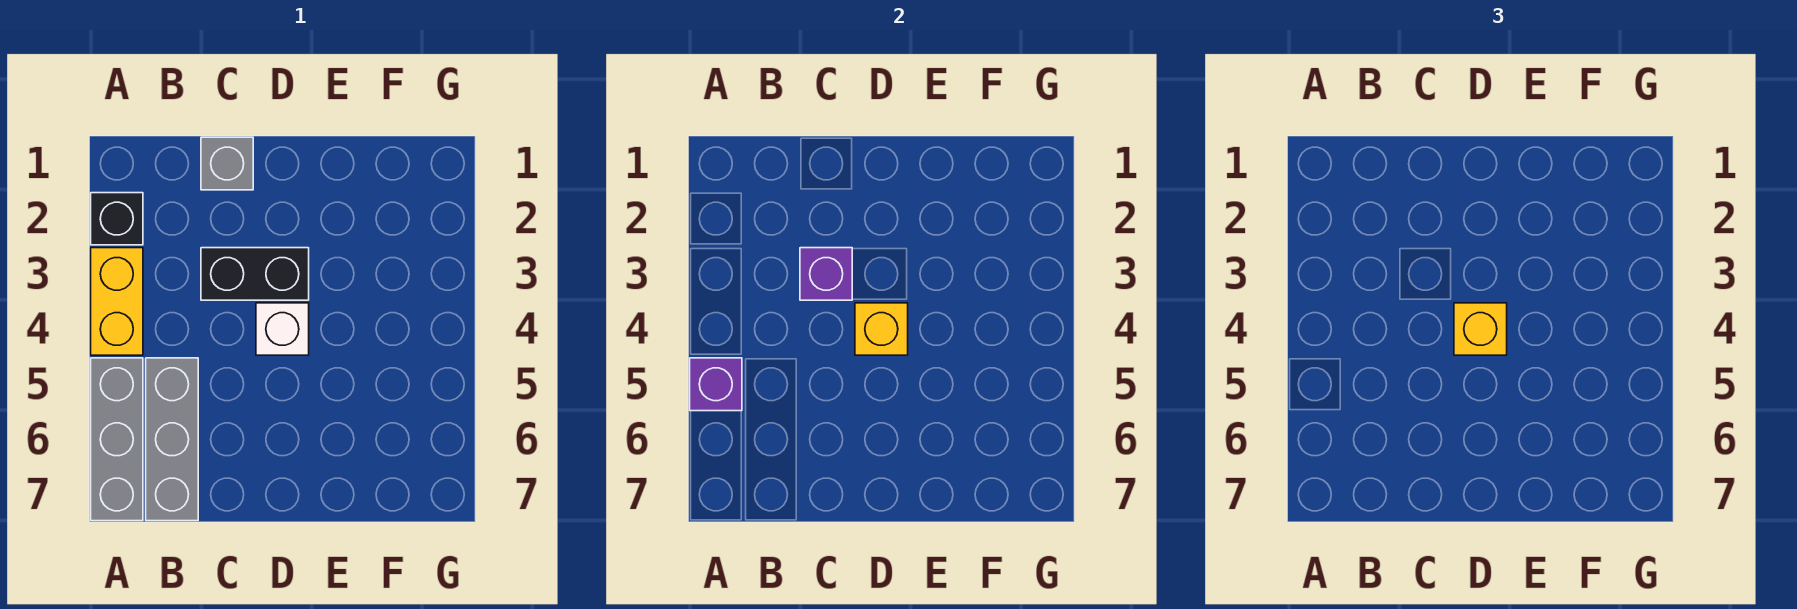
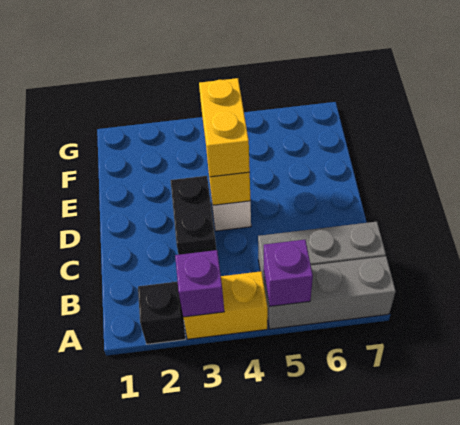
grey 1x1 brick [201,137,253,190] -> none
purple 1x1 brick [800,248,852,300] -> purple 1x1 brick moved to [175,250,224,317]
yellow 1x1 brick [1454,303,1507,355] -> yellow 1x2 brick [199,78,250,177]

